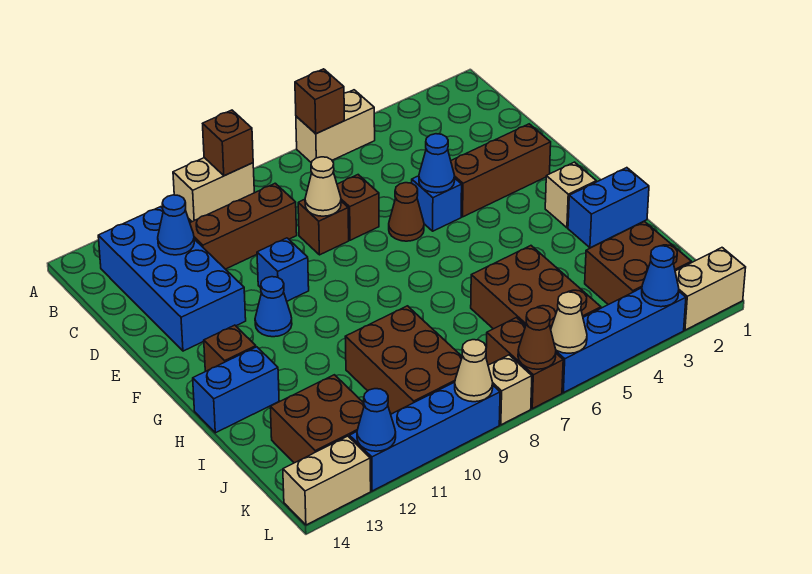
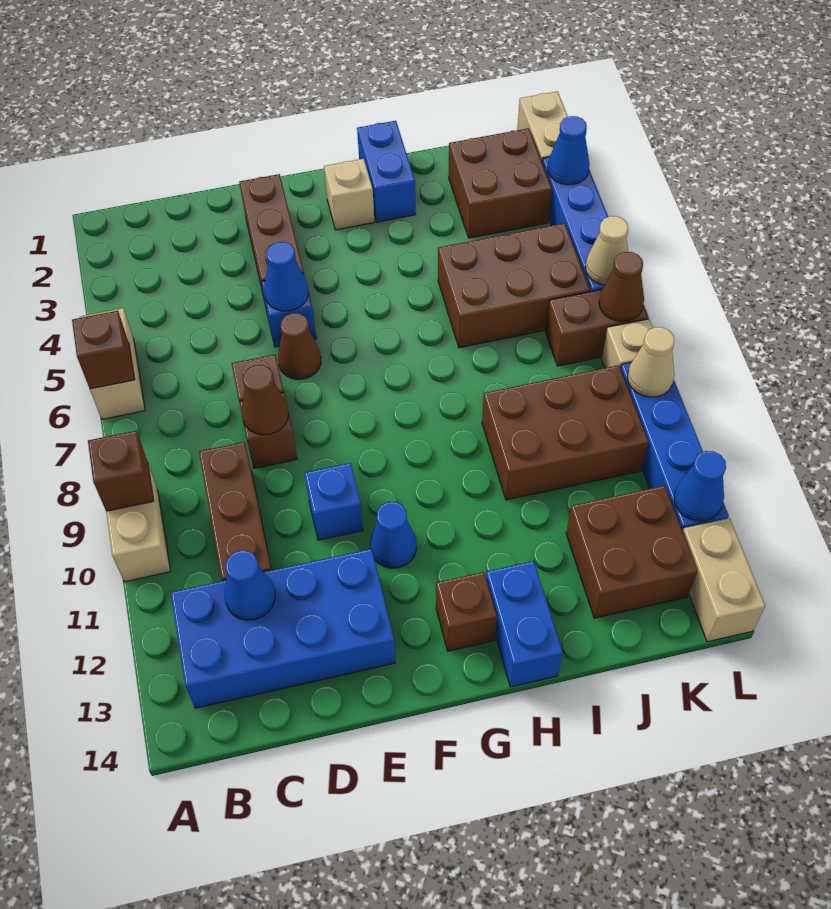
tan 1x1 cone [305,157,341,216] -> brown 1x1 cone [242,365,288,435]

